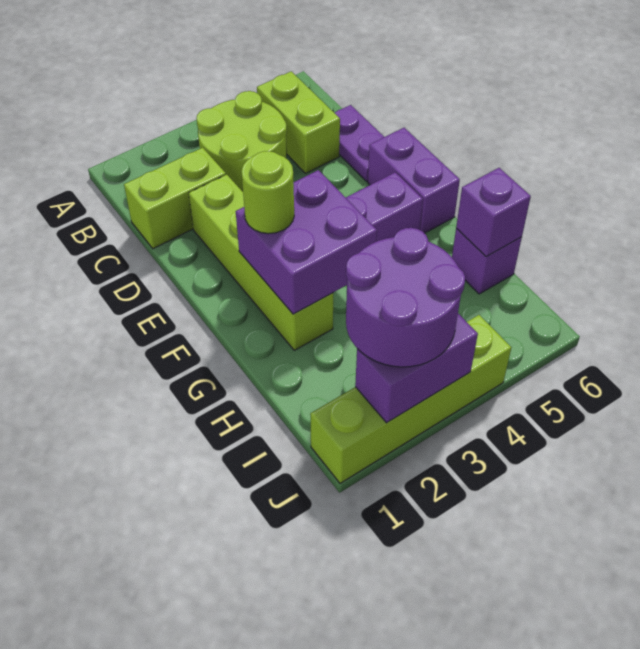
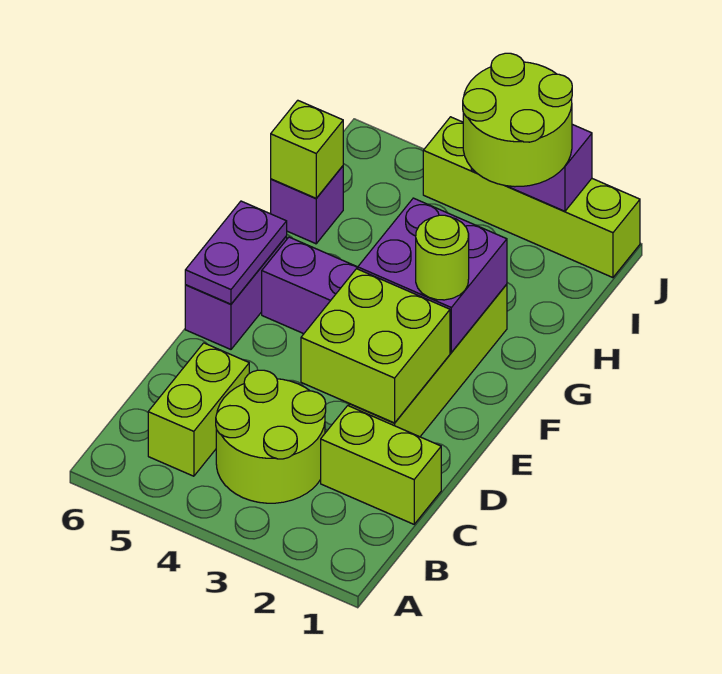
purple 1x2 plate [335,105,384,181] -> purple 1x2 plate moved to [185,201,287,304]
none -> lime 2x2 brick [301,269,450,423]
purple 1x1 brick [456,168,531,257] -> lime 1x1 brick [271,100,343,198]
purple 2x2 round brick [346,228,465,367] -> lime 2x2 round brick [463,53,572,187]

